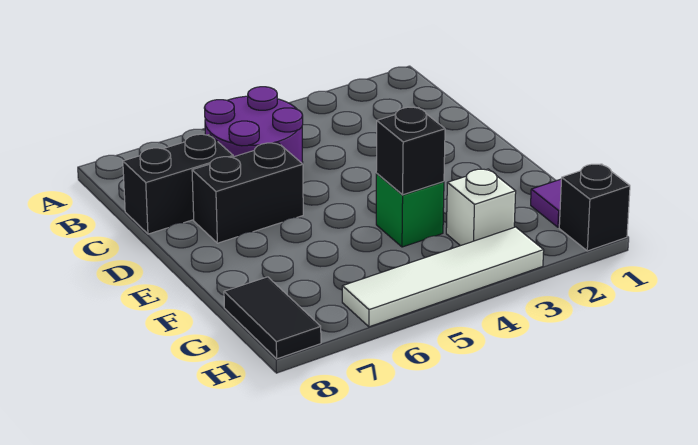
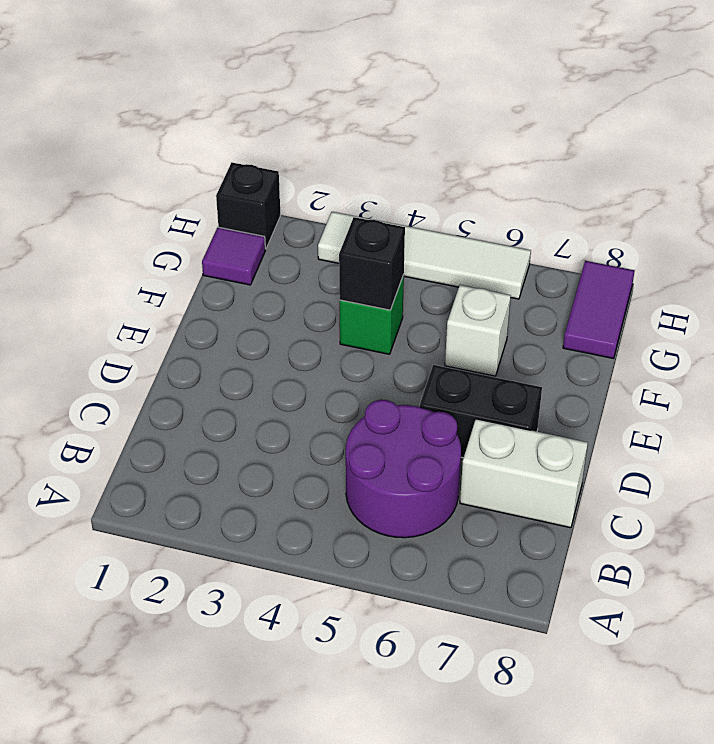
black 1x2 brick [123,134,233,234] -> white 1x2 brick [460,419,588,528]
white 1x1 brick [446,169,516,246] -> white 1x1 brick moved to [445,285,511,376]
black 1x2 tile [224,277,321,359] -> purple 1x2 tile [563,261,635,358]

